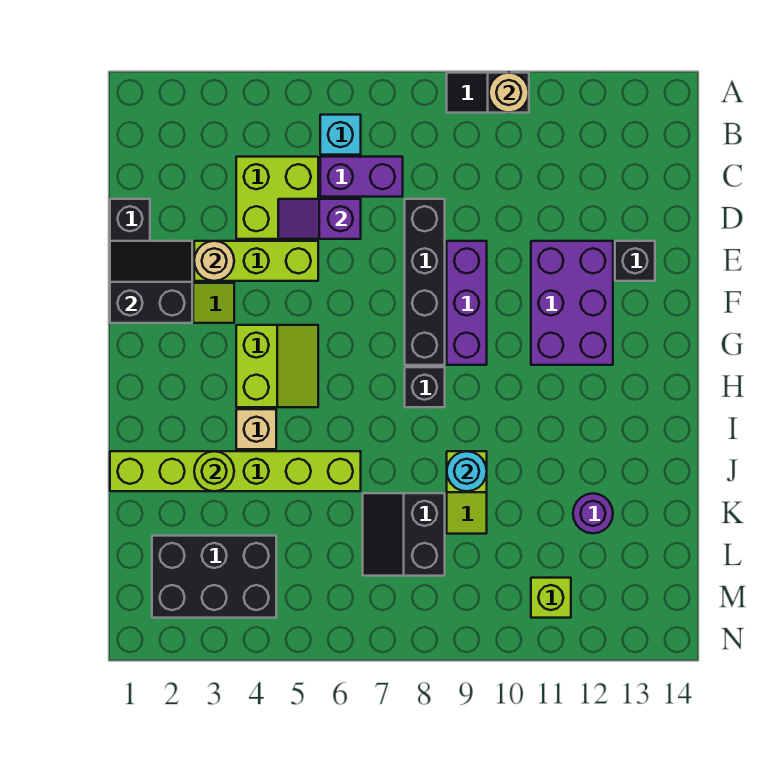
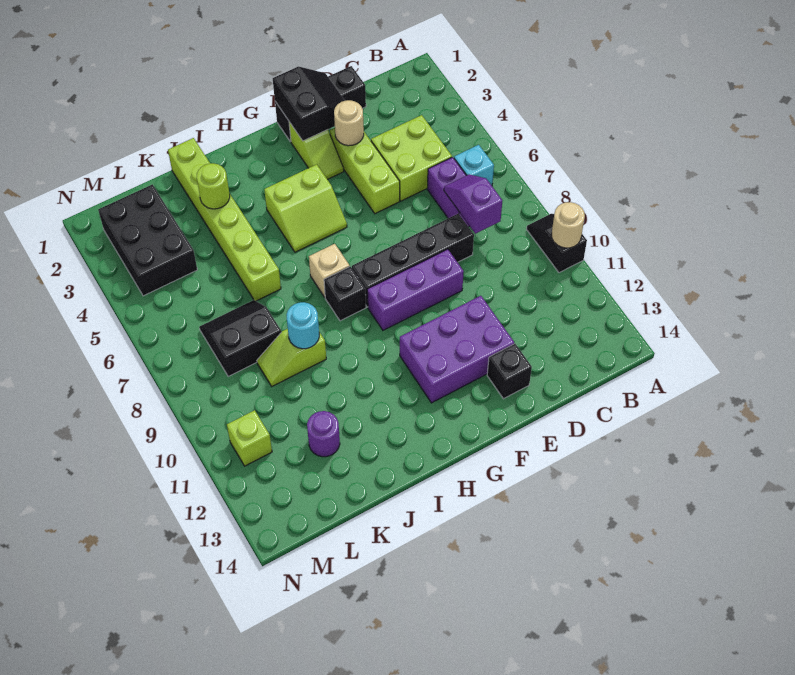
purple 1x2 slope [278,199,361,239] -> purple 1x2 slope moved to [444,174,502,234]
tan 1x1 brick [236,409,276,449] -> tan 1x1 brick moved to [309,244,350,297]

